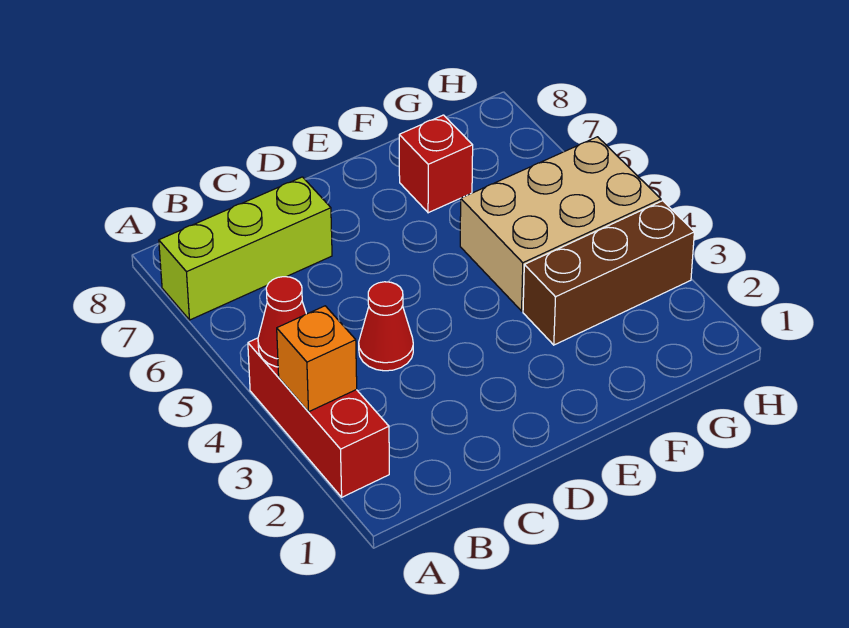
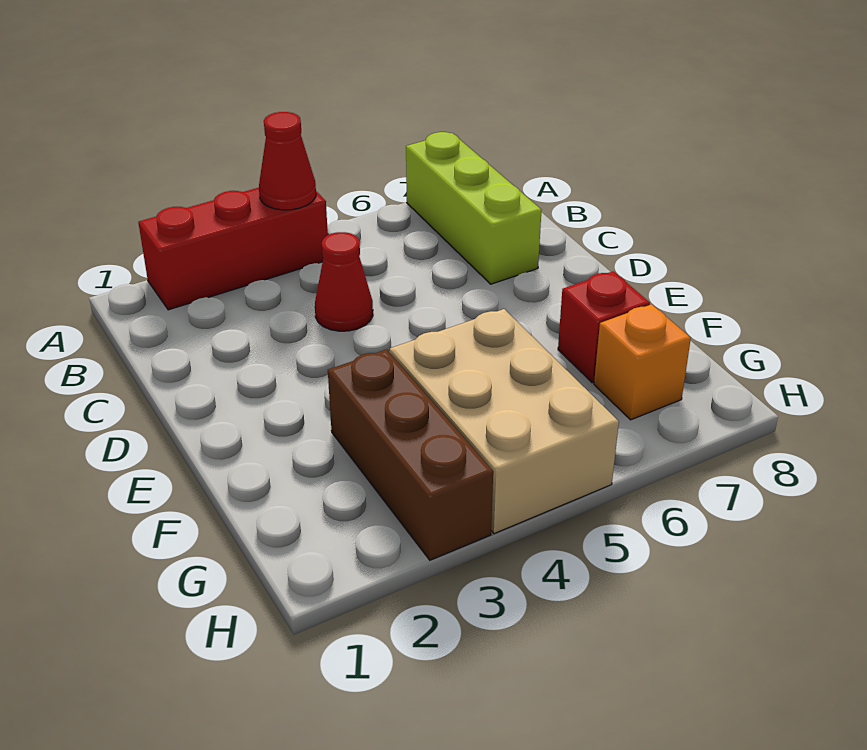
orange 1x1 brick [277,306,357,412] -> orange 1x1 brick moved to [594,304,691,420]

